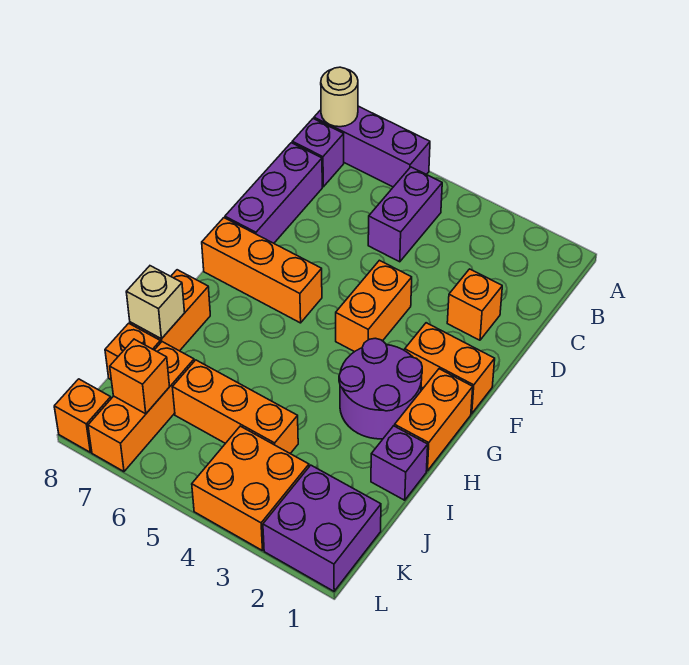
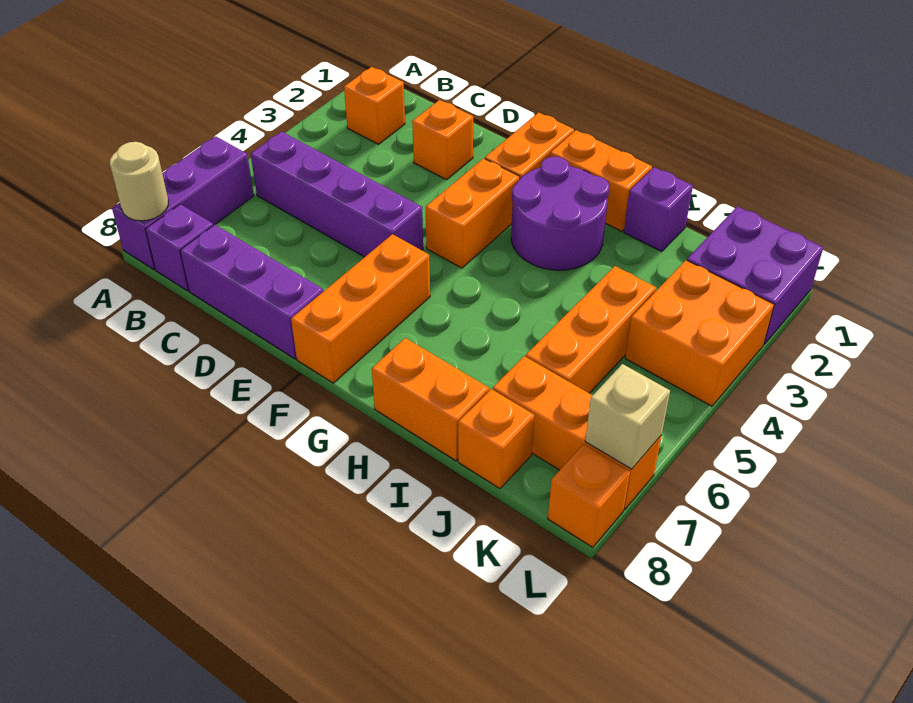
purple 1x2 brick [368,167,442,262] -> purple 1x4 brick [251,131,423,257]
orange 1x2 brick [336,260,412,352] -> orange 1x2 brick turned to [426,158,520,268]
tan 1x1 brick [126,266,185,339] -> tan 1x1 brick moved to [585,364,670,469]
orange 1x1 brick [110,339,170,414] -> orange 1x1 brick moved to [344,67,405,144]

